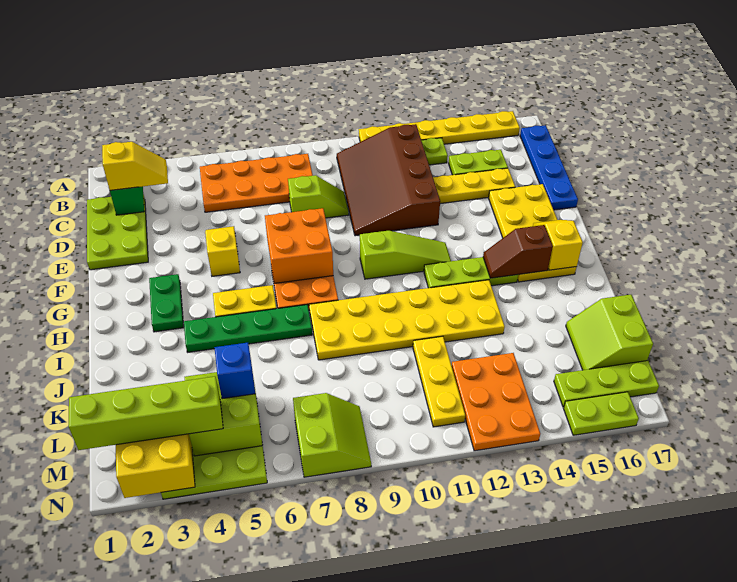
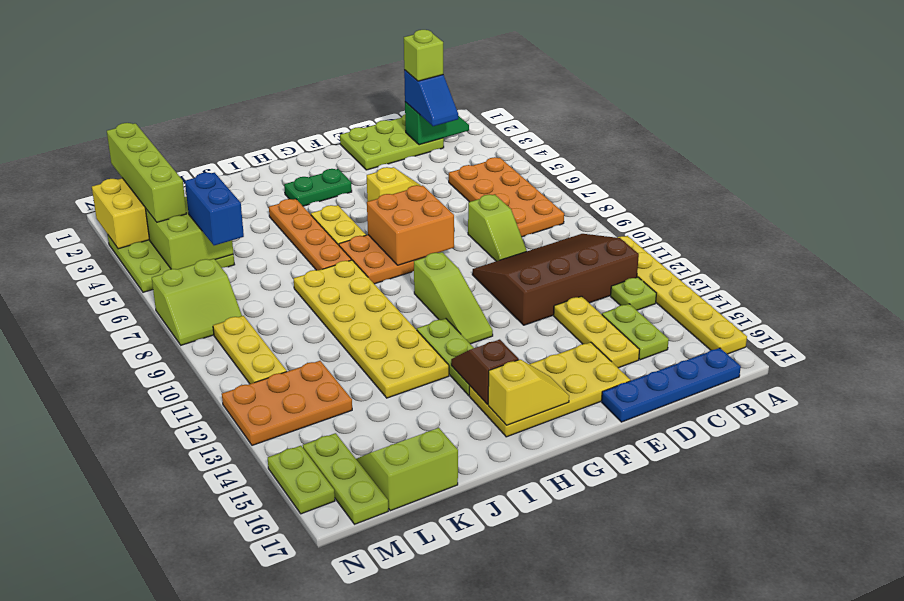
yellow 1x2 slope [102,142,168,190] -> blue 1x2 slope [404,70,458,126]
none -> lime 1x1 brick [404,30,443,81]
green 1x4 plate [184,305,312,352] -> orange 1x4 plate [269,199,351,270]
yellow 1x3 plate [413,336,465,427] -> yellow 1x3 plate turned to [213,316,287,384]
blue 1x1 brick [214,343,255,399] -> blue 1x2 brick [185,172,244,245]

